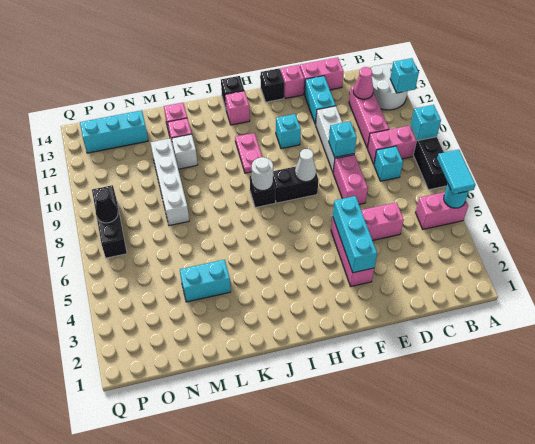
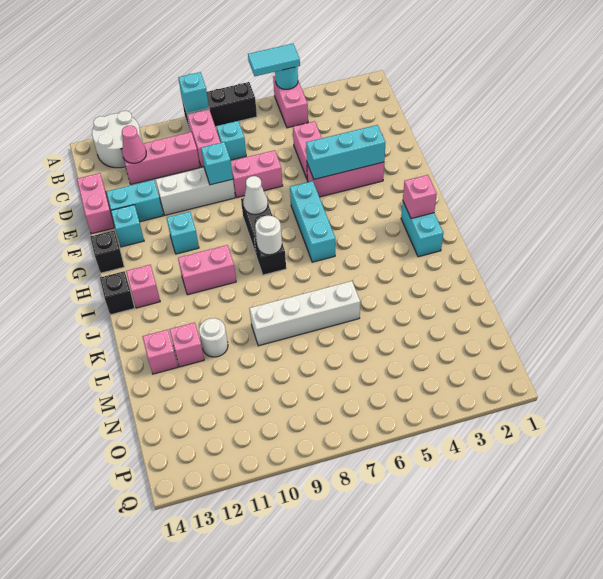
cyan 1x1 brick [390,58,419,93] -> cyan 1x1 brick moved to [111,205,144,247]
pink 1x1 brick [280,65,304,98] -> pink 1x1 brick moved to [403,175,437,219]
pink 1x2 plate [235,133,262,173] -> pink 1x2 brick [178,245,236,295]
cyan 1x2 brick [180,260,231,302] -> cyan 1x2 brick moved to [401,202,443,257]
white 1x1 brick [172,134,198,169] -> white 1x1 round brick [199,318,228,357]
white 1x4 brick [150,139,189,226] -> white 1x4 brick moved to [249,281,360,346]
cyan 1x3 brick [80,110,148,153] -> cyan 1x3 brick moved to [290,181,335,262]
black 1x3 brick [92,185,127,258] -> none
black 1x1 cone [95,190,118,223] -> none

